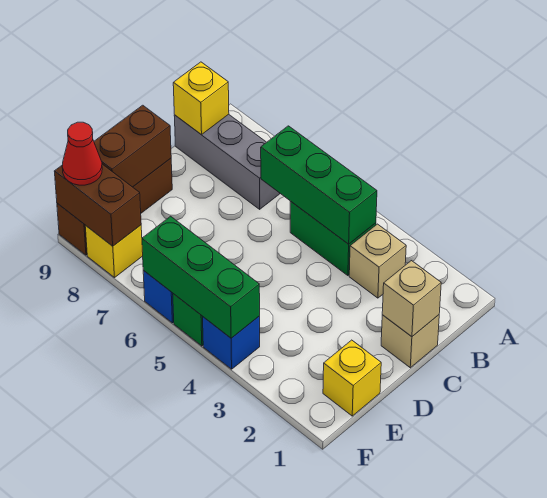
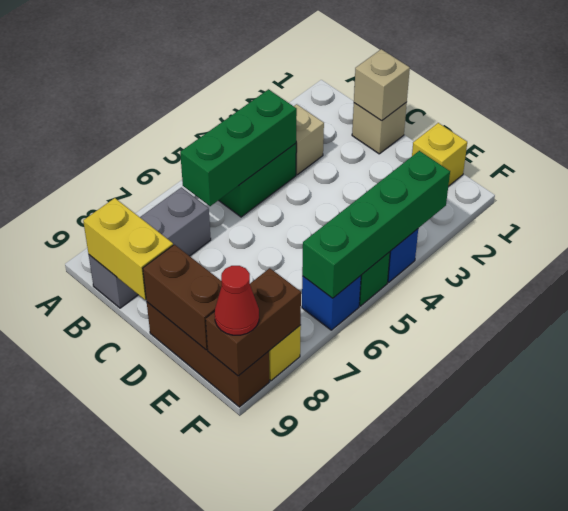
yellow 1x1 brick [173,62,229,135] -> yellow 1x2 brick [83,198,173,300]
green 1x3 brick [142,216,260,338] -> green 1x4 brick [302,151,450,298]

